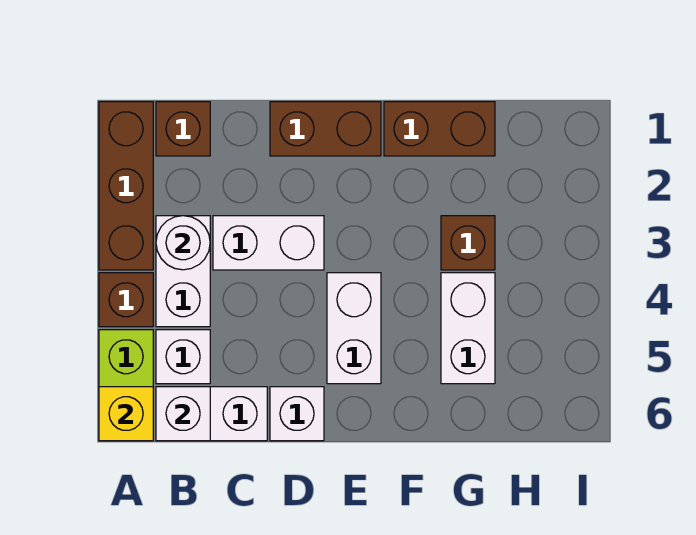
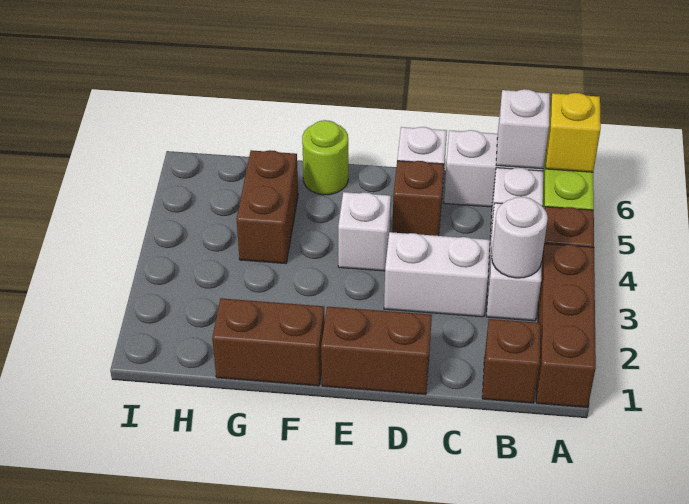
white 1x2 brick [327,273,381,384] -> white 1x1 brick [338,192,391,271]
none -> lime 1x1 round brick [302,120,348,195]
brown 1x1 brick [441,216,495,270] -> brown 1x1 brick moved to [392,161,444,236]
white 1x2 brick [441,273,495,384] -> brown 1x2 brick [237,150,298,263]

